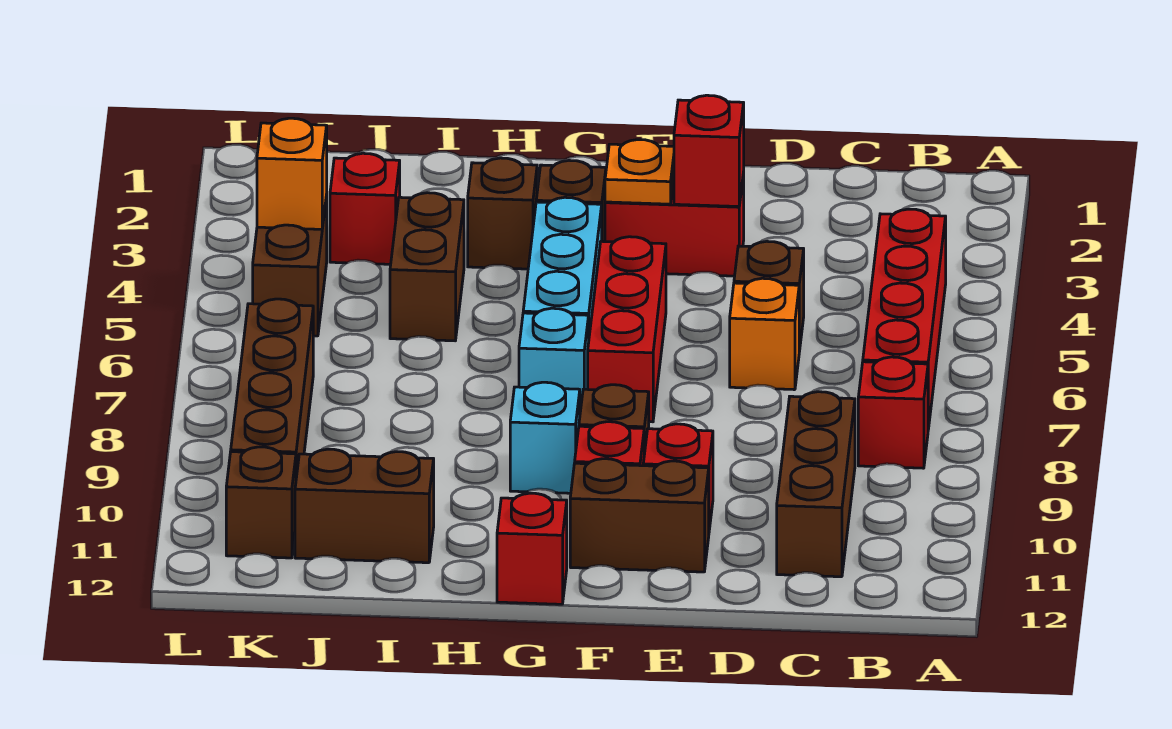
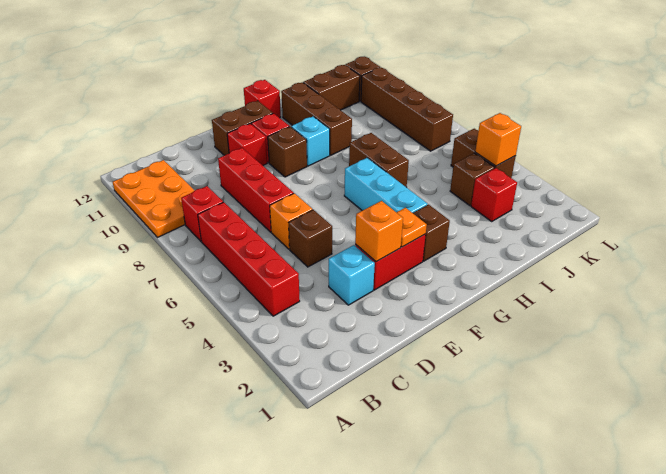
none -> orange 2x3 plate [113,160,195,238]
brown 1x3 brick [777,392,855,577] -> brown 1x3 brick moved to [281,82,352,155]
red 1x1 brick [674,95,744,207] -> orange 1x1 brick [355,201,403,262]
red 1x3 brick [588,237,666,422] -> red 1x3 brick moved to [218,148,294,232]
cyan 1x1 brick [519,308,589,412] -> cyan 1x1 brick moved to [329,245,375,305]
brown 1x1 brick [468,158,537,269] -> brown 1x1 brick moved to [450,153,495,206]
brown 1x2 brick [390,193,464,341] -> brown 1x2 brick moved to [349,133,409,187]

